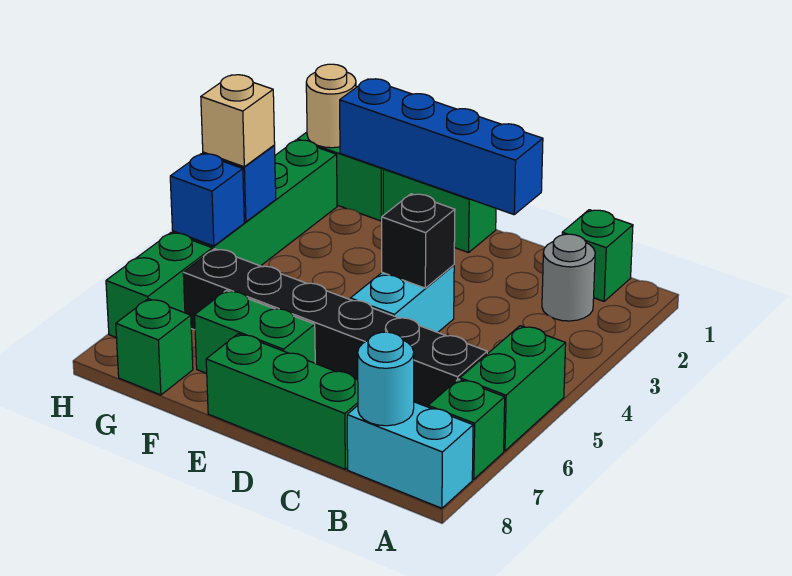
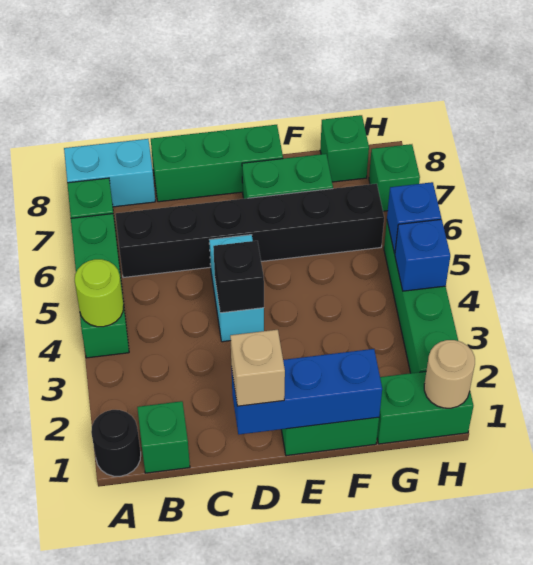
none -> black 1x1 round brick [91,410,141,476]
none -> lime 1x1 round brick [75,259,124,327]
green 1x2 brick [460,326,566,451] -> green 1x3 brick [71,214,129,358]
grey 1x1 round brick [542,234,595,321] -> none
cyan 1x1 round brick [358,332,414,426] -> none
blue 1x4 brick [340,79,543,215] -> blue 1x3 brick [231,349,382,434]
tan 1x1 brick [201,75,275,167] -> tan 1x1 brick moved to [230,330,285,406]
green 1x2 brick [106,233,212,337] -> green 1x1 brick [369,144,420,211]

